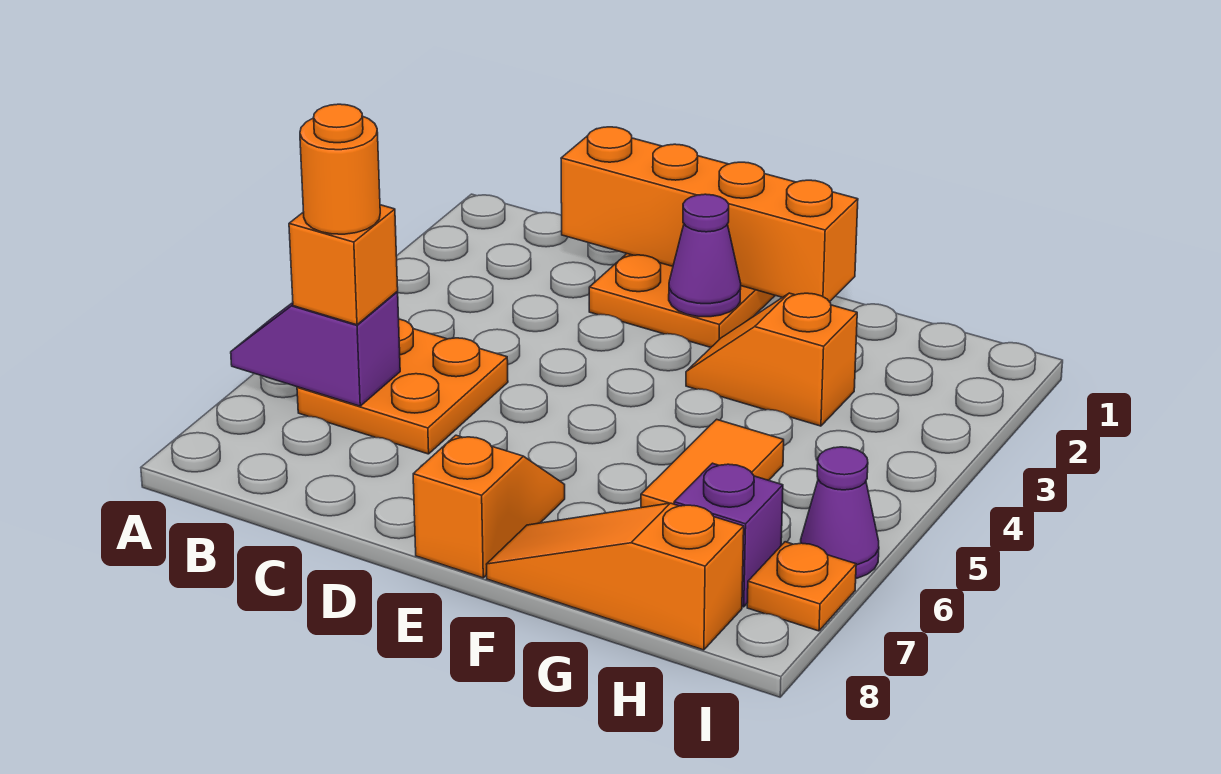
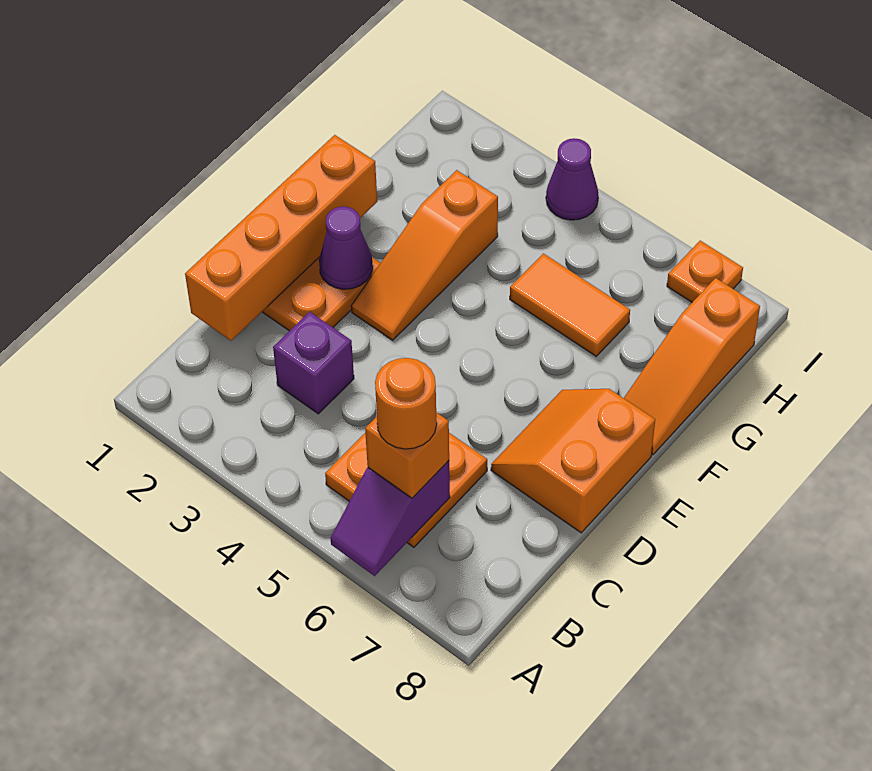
orange 1x2 slope [413,435,565,578] -> orange 2x2 slope [491,389,655,533]
orange 1x2 slope [686,293,857,426] -> orange 1x3 slope [351,170,498,340]
purple 1x1 brick [674,463,783,607] -> purple 1x1 brick moved to [273,312,354,414]
purple 1x1 cone [801,447,879,578] -> purple 1x1 cone moved to [546,138,598,220]

